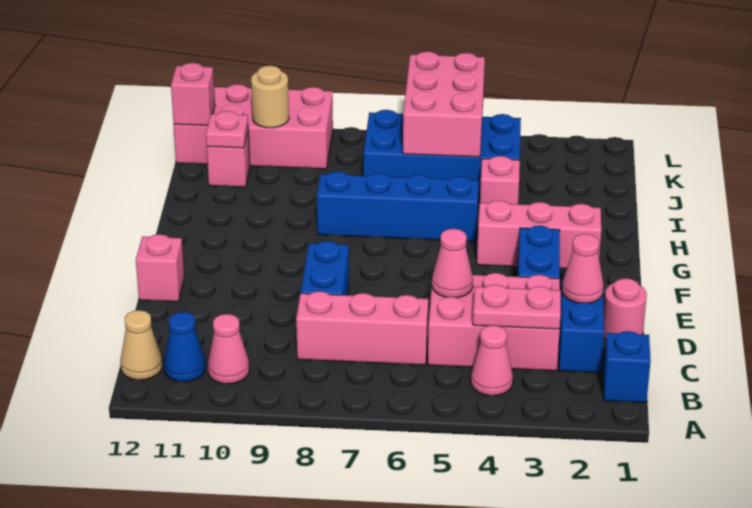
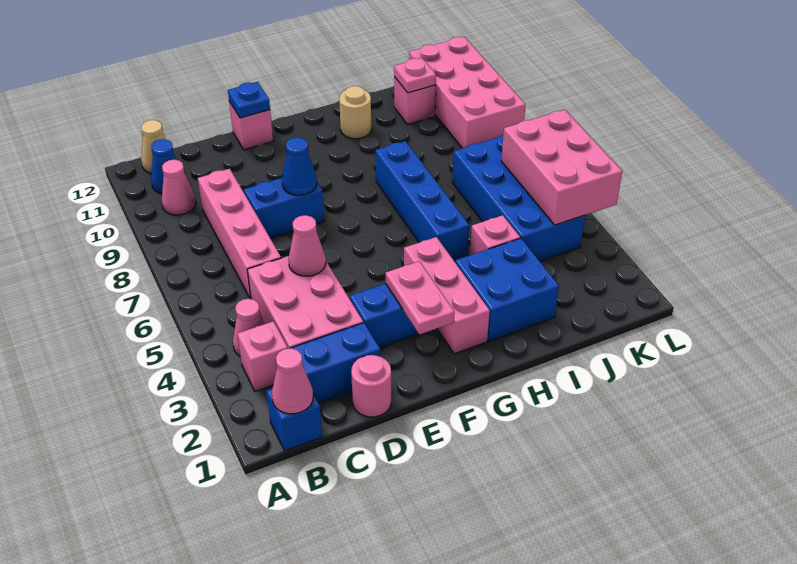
pink 1x2 plate [473,285,561,329] -> pink 1x2 plate moved to [386,261,454,334]
pink 1x3 brick [296,291,429,365] -> pink 1x4 brick [198,169,281,299]
pink 1x1 cone [562,234,604,303] -> pink 1x1 cone moved to [272,348,313,414]
none -> blue 1x1 cone [282,137,317,195]
none -> blue 1x1 plate [228,82,270,118]
none -> blue 2x2 brick [455,238,559,341]
pink 2x3 brick [403,52,485,157] -> pink 2x3 brick turned to [501,110,622,225]
tan 1x1 round brick [251,66,289,128] -> tan 1x1 round brick moved to [339,86,371,139]
pink 1x1 brick [171,63,215,125] -> pink 1x1 brick moved to [237,321,288,391]

